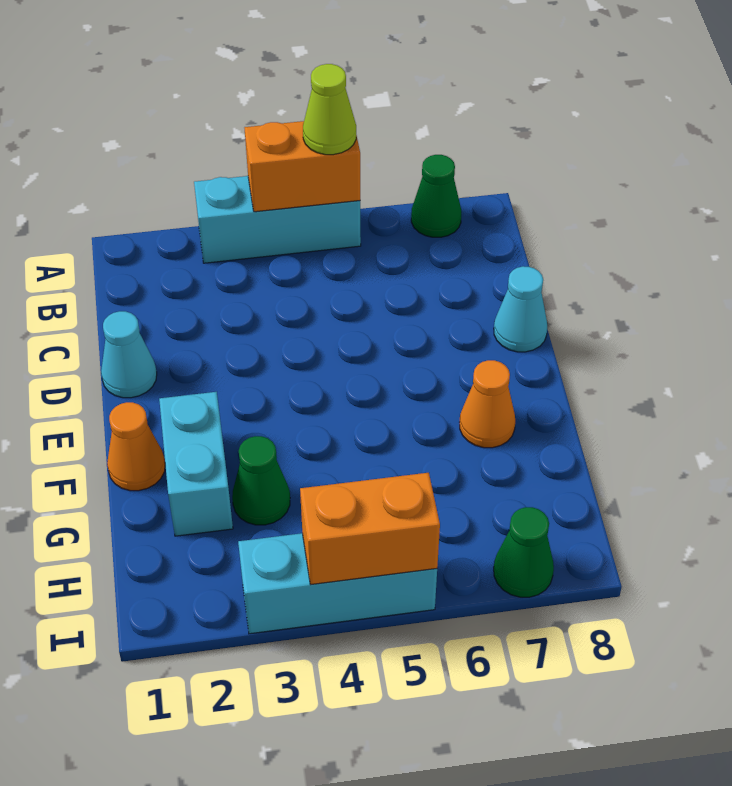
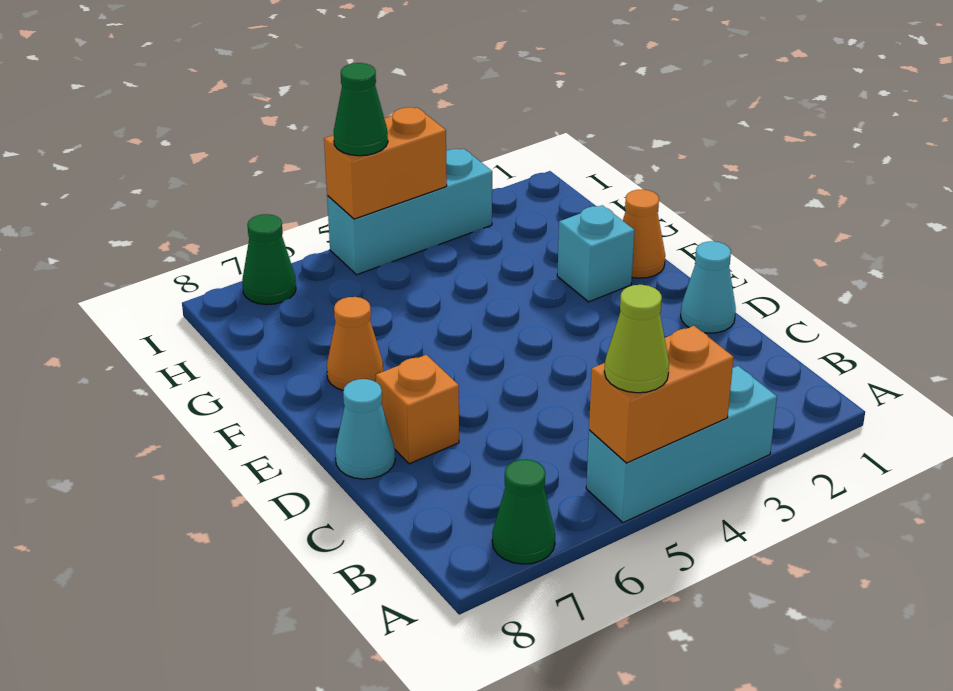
none -> orange 1x1 brick [376,355,459,464]
cyan 1x2 brick [159,392,233,536] -> cyan 1x1 brick [557,205,635,302]
green 1x1 cone [232,436,290,525] -> green 1x1 cone moved to [334,63,388,156]

